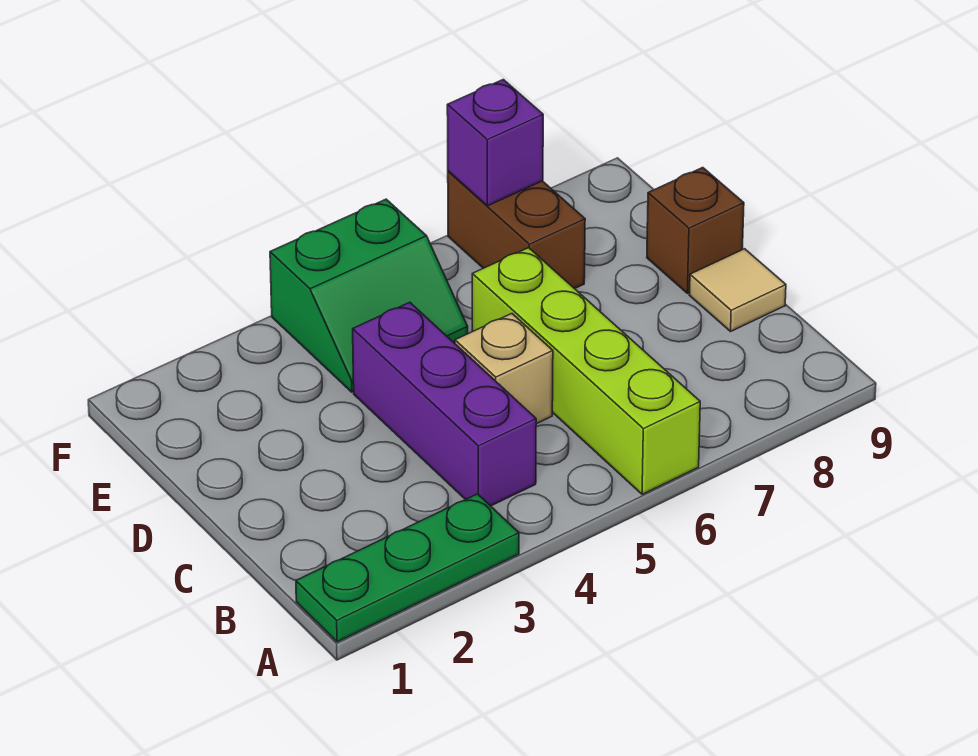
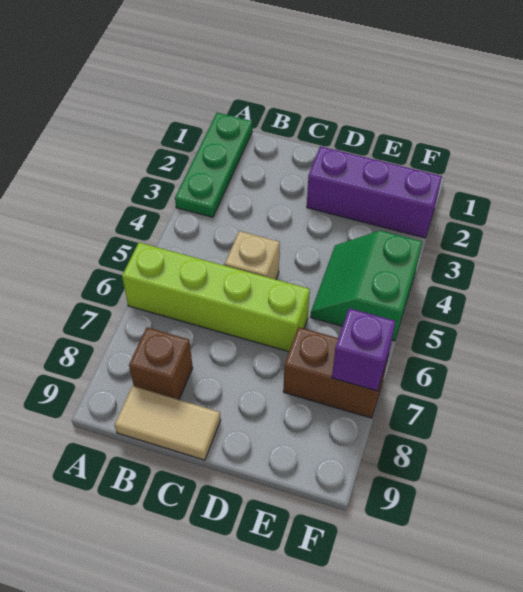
purple 1x3 brick [353,302,536,506] -> purple 1x3 brick moved to [307,146,442,238]
tan 1x1 tile [689,249,786,331] -> tan 1x2 tile [115,386,221,460]
brown 1x1 brick [647,168,744,293] -> brown 1x1 brick moved to [129,327,193,400]

